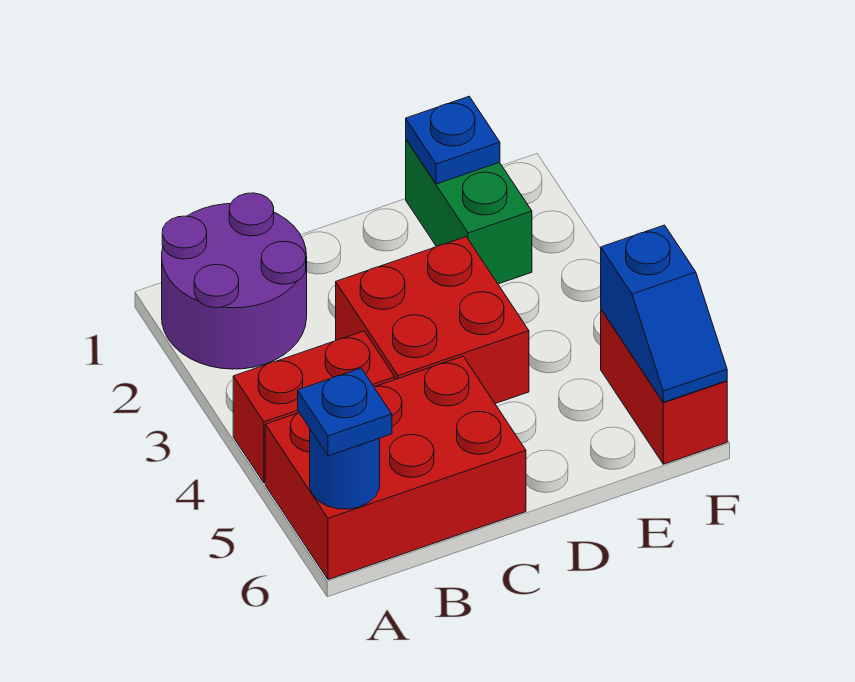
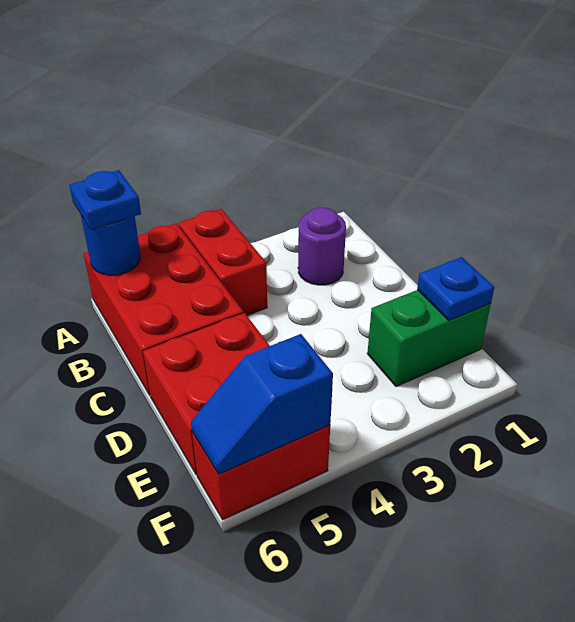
purple 2x2 round brick [162,193,307,369] -> purple 1x1 round brick [298,208,346,285]
red 2x2 brick [336,237,529,404] -> red 2x2 brick moved to [143,313,270,475]

